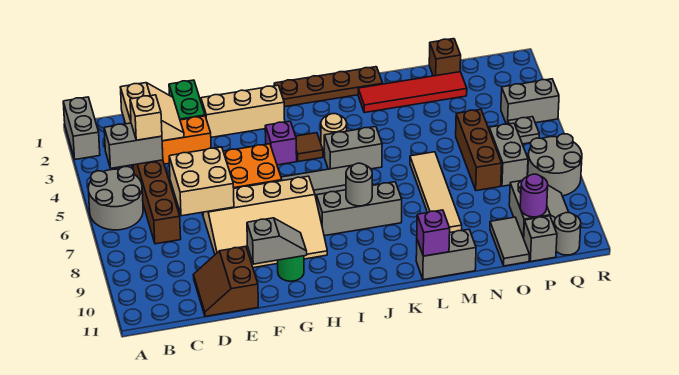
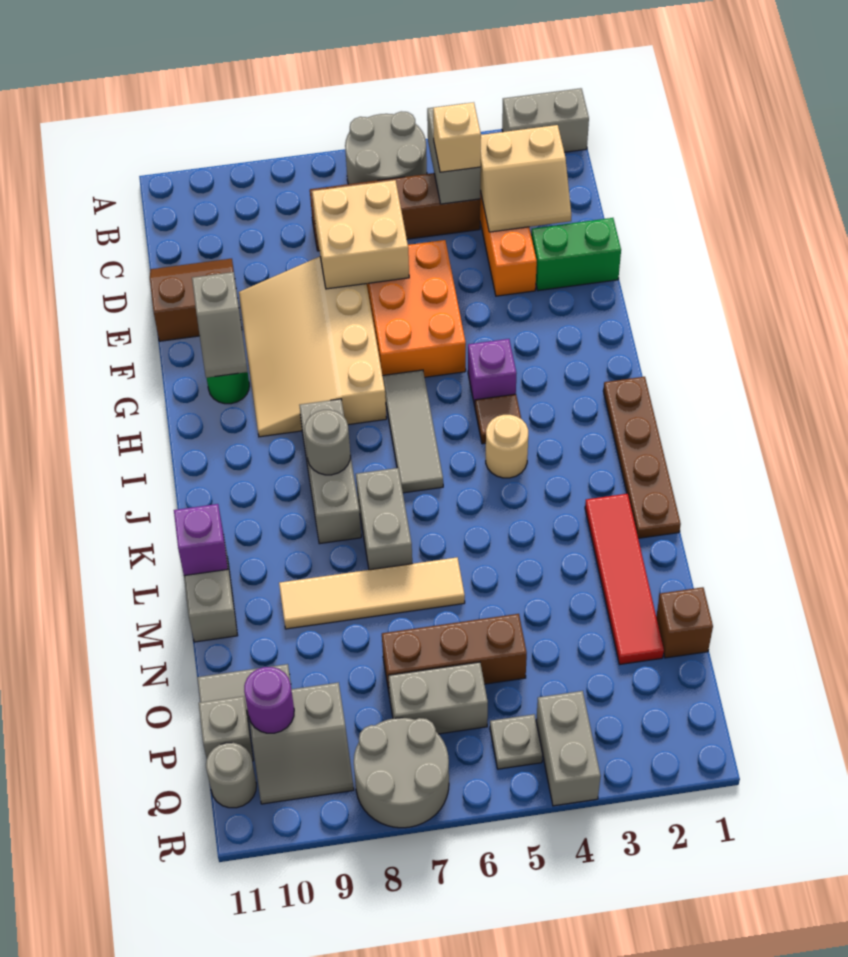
tan 1x3 brick [201,85,285,137] -> none
grey 1x2 brick [324,127,382,169] -> grey 1x2 brick moved to [356,468,412,570]

